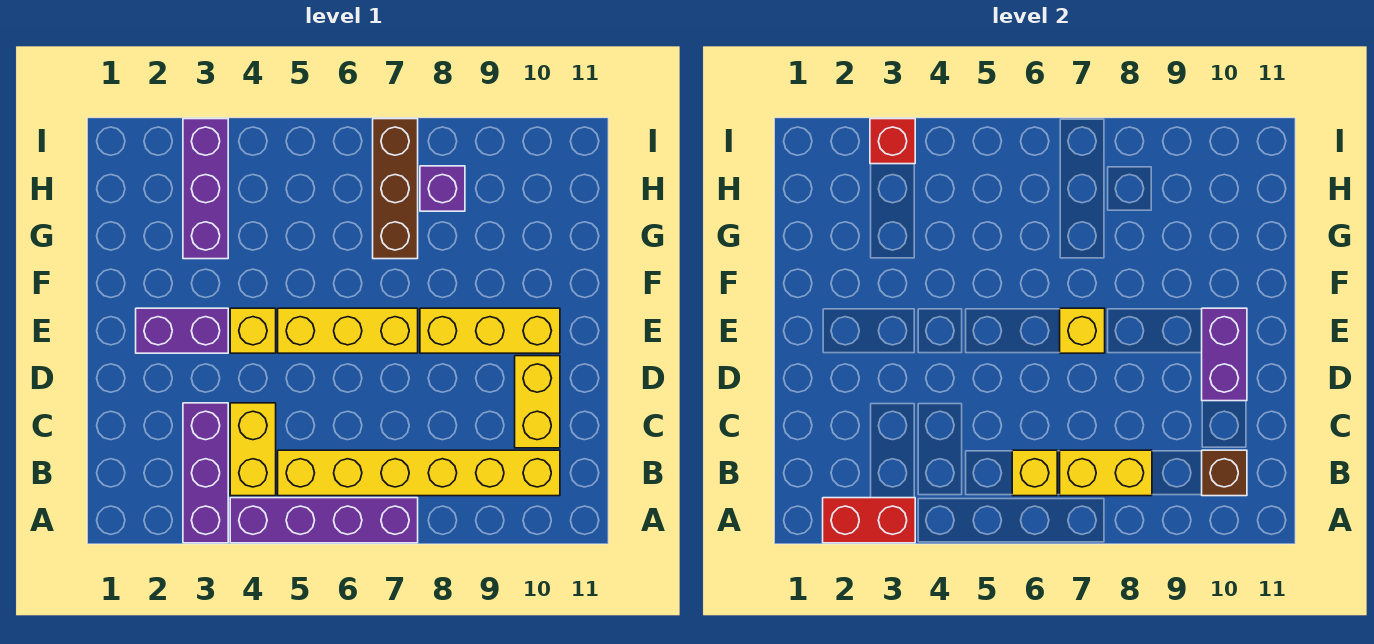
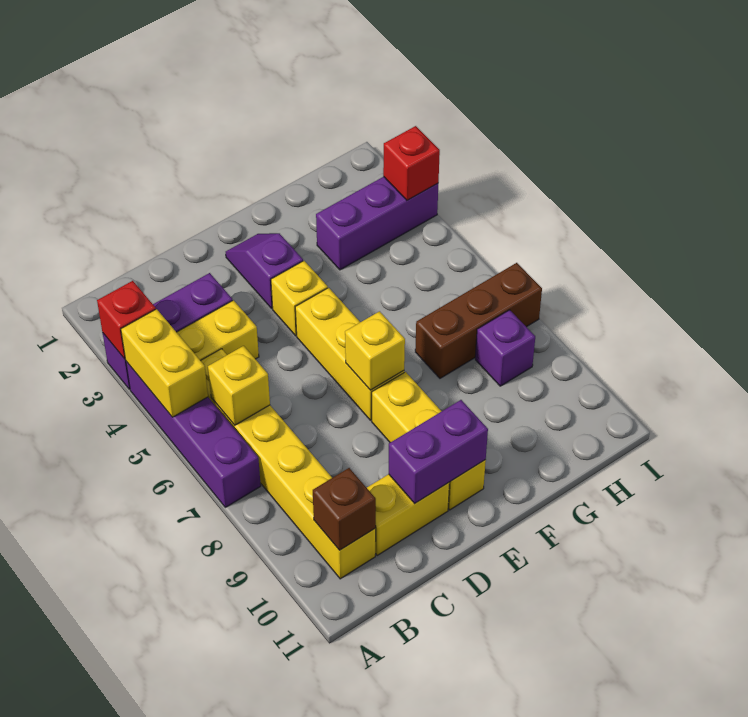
red 1x2 brick [823,498,915,543] -> red 1x1 brick [97,281,156,359]
yellow 1x2 brick [1060,450,1152,496] -> yellow 1x2 brick moved to [121,309,208,417]
purple 1x2 brick [136,308,228,353] -> purple 1x2 slope [226,233,303,308]

